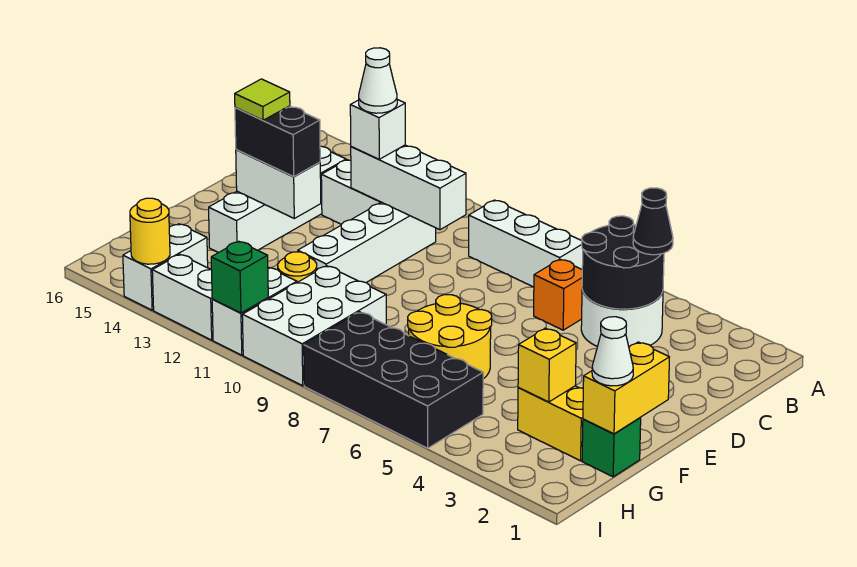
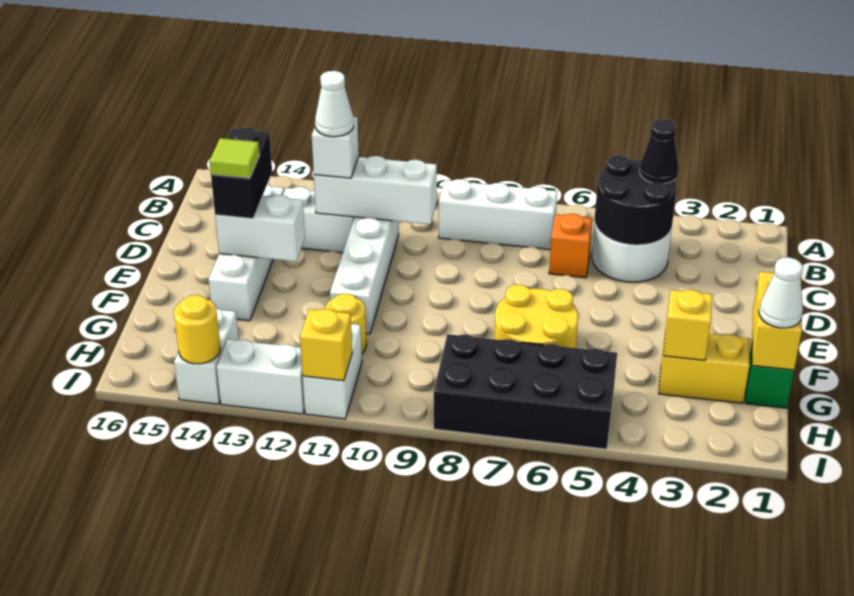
black 1x2 brick [235,106,320,177] -> black 1x2 brick turned to [211,127,272,218]
white 2x3 brick [242,266,386,386] -> none
green 1x1 brick [211,241,268,313] -> yellow 1x1 brick [300,309,352,381]

